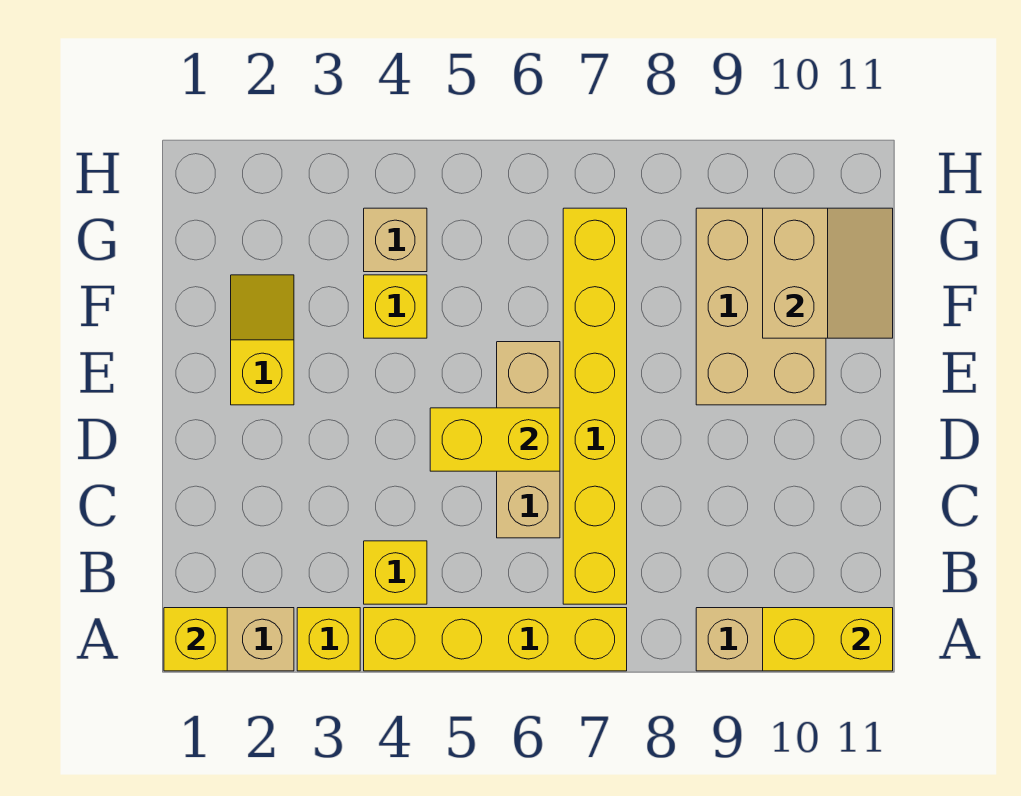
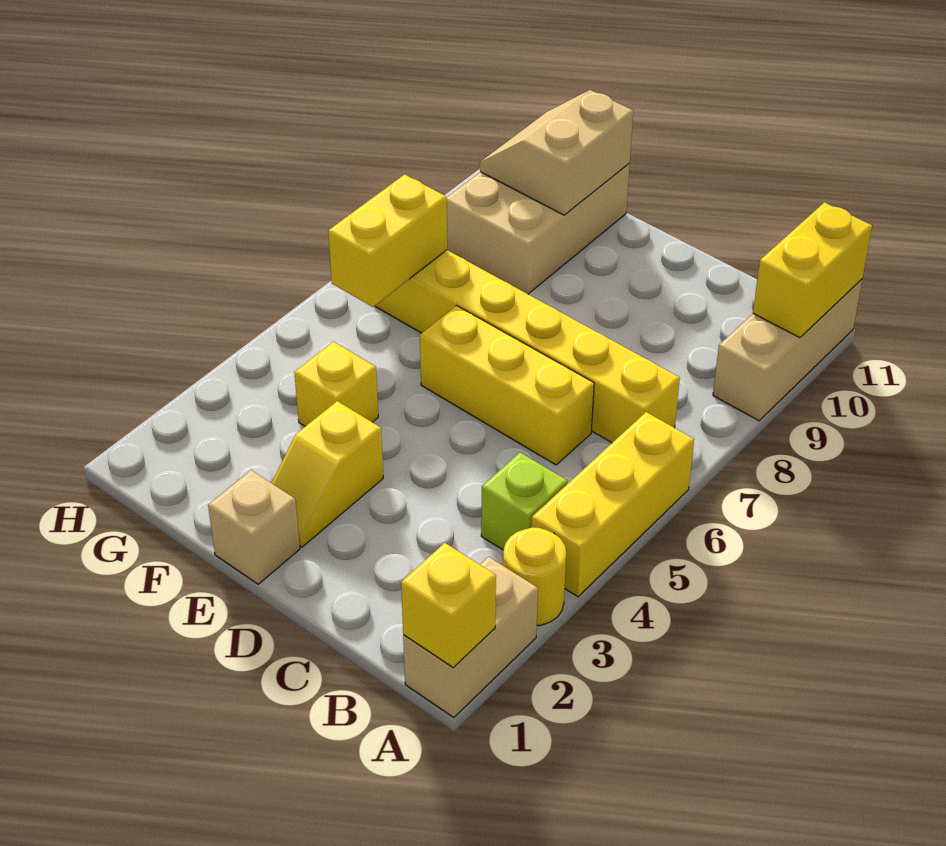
yellow 1x1 brick [297,608,360,671] -> yellow 1x1 round brick [503,528,566,625]
yellow 1x4 brick [364,608,627,671] -> yellow 1x3 brick [532,412,694,597]
yellow 1x1 brick [364,541,427,604] -> lime 1x1 brick [481,452,567,550]
tan 1x3 brick [497,342,560,538] -> yellow 1x3 brick [420,305,594,465]
yellow 1x2 brick [430,408,560,471] -> yellow 1x2 brick moved to [328,174,447,307]
yellow 1x2 slope [231,275,294,405] -> yellow 1x2 slope turned to [272,401,383,547]
tan 2x3 brick [696,208,826,405] -> tan 2x3 brick turned to [447,164,630,294]
tan 2x2 slope [763,208,893,338] -> tan 2x2 slope turned to [480,90,633,215]
tan 1x1 brick [364,208,427,272] -> tan 1x1 brick moved to [208,470,300,584]

